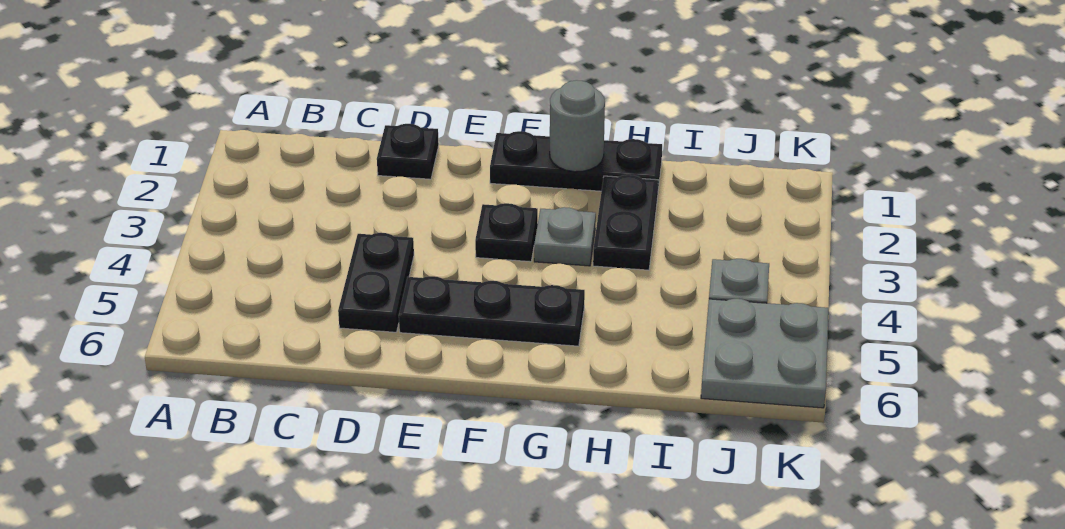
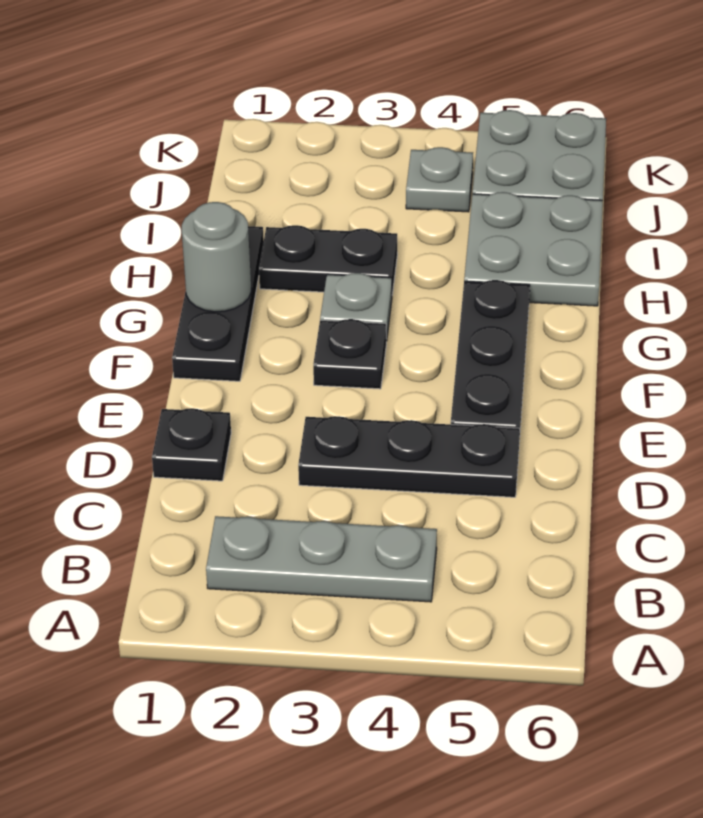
none -> grey 1x3 plate [206,516,437,602]
black 1x2 plate [338,233,414,332] -> black 1x3 plate [298,416,520,497]
none -> grey 2x2 plate [464,192,603,306]

